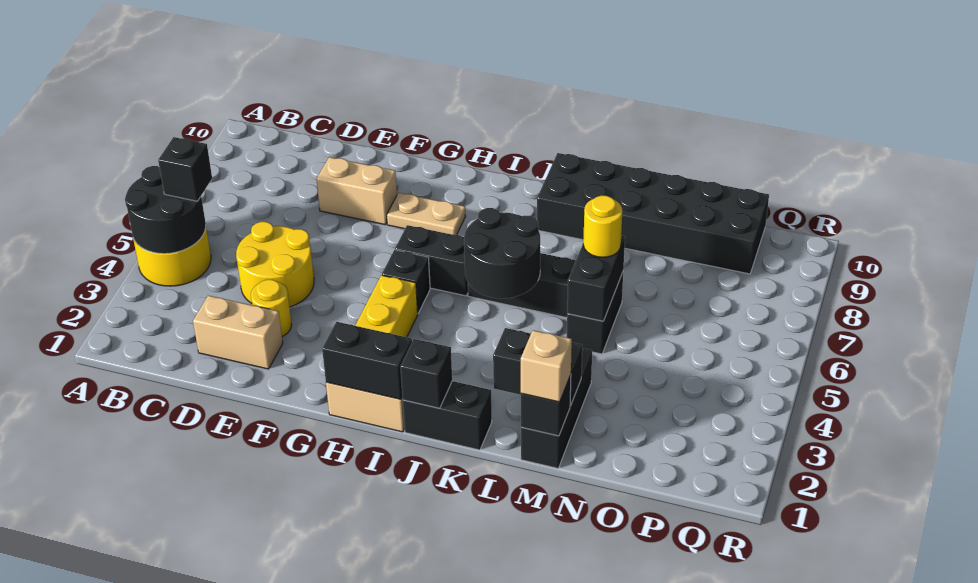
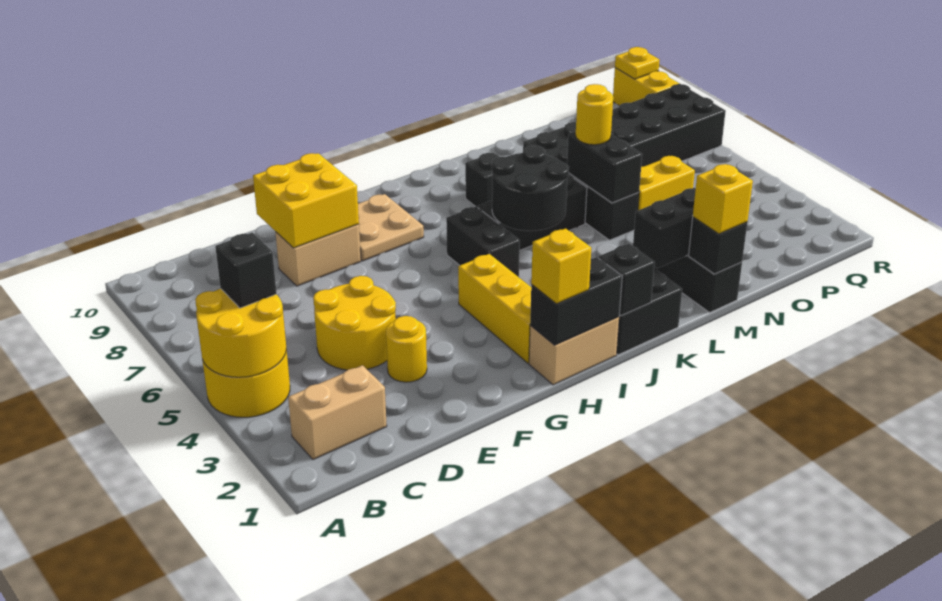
black 2x2 round brick [125,166,206,254] -> yellow 2x2 round brick [195,289,286,377]
tan 1x2 brick [193,295,283,369] -> tan 1x2 brick moved to [288,365,387,460]
none -> yellow 2x2 brick [253,153,359,248]
tan 1x2 plate [387,193,465,235] -> tan 2x2 plate [358,194,424,261]
none -> yellow 1x1 brick [531,229,591,304]
black 1x1 brick [382,250,430,313] -> black 1x1 brick moved to [465,153,499,207]
black 1x2 brick [395,225,468,296] -> black 1x2 brick turned to [446,207,520,277]
black 2x6 brick [537,153,769,274] -> black 2x6 brick moved to [523,84,726,167]
tan 1x1 brick [521,330,572,402] -> yellow 1x1 brick [693,164,753,234]
none -> yellow 1x2 brick [638,156,695,210]
none -> yellow 1x2 brick [613,68,680,105]
none -> yellow 1x1 plate [615,47,659,79]

